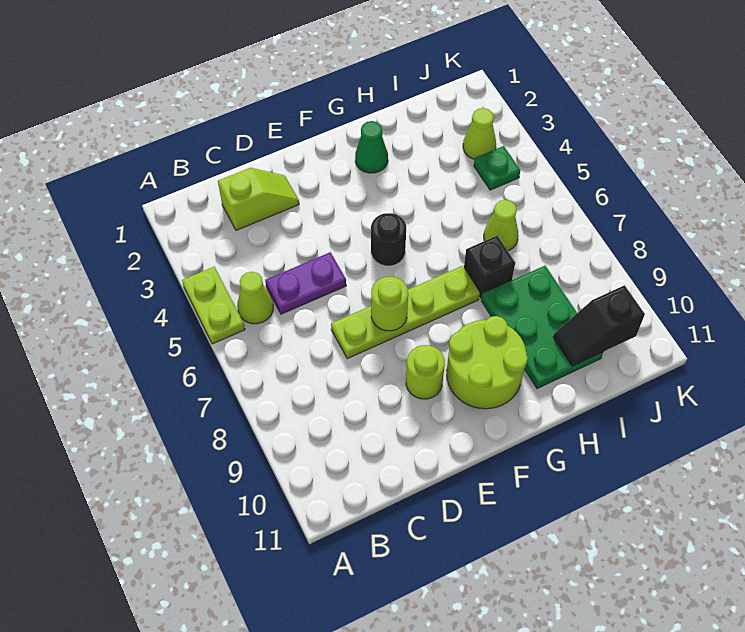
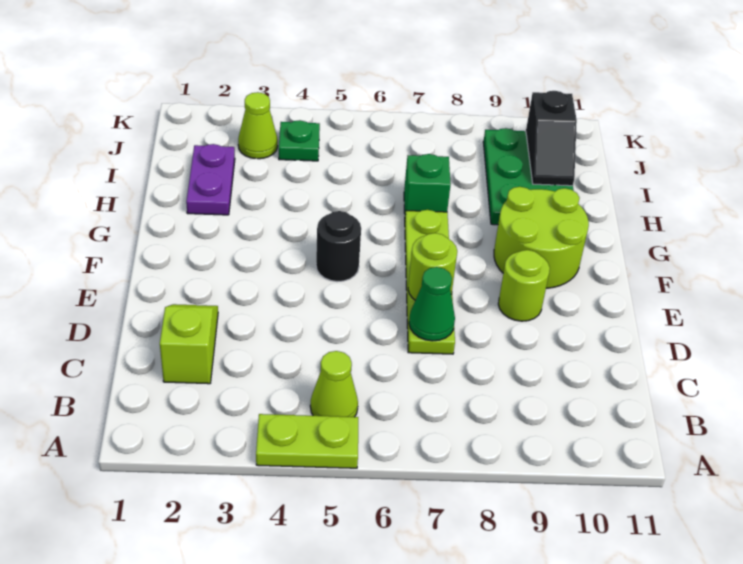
purple 1x2 plate [265,252,346,314] -> purple 1x2 plate moved to [186,144,235,215]
green 1x1 cone [355,121,388,173] -> green 1x1 cone moved to [409,267,455,341]
black 1x1 brick [464,236,515,299] -> green 1x1 brick [404,154,451,214]
green 2x3 plate [481,266,603,389] -> green 2x3 plate turned to [483,128,574,225]
lime 1x1 cone [484,200,518,251] -> none

